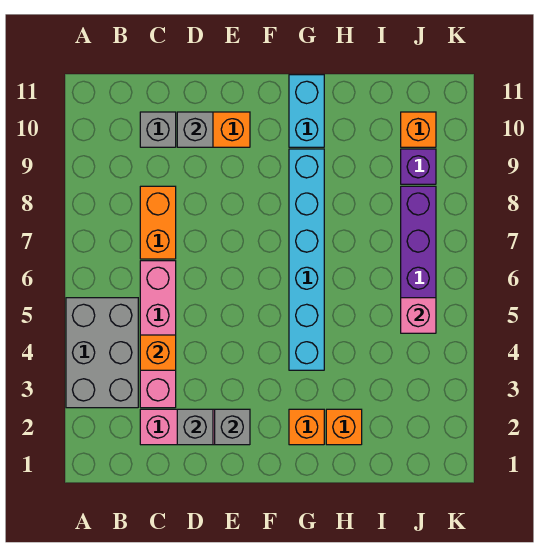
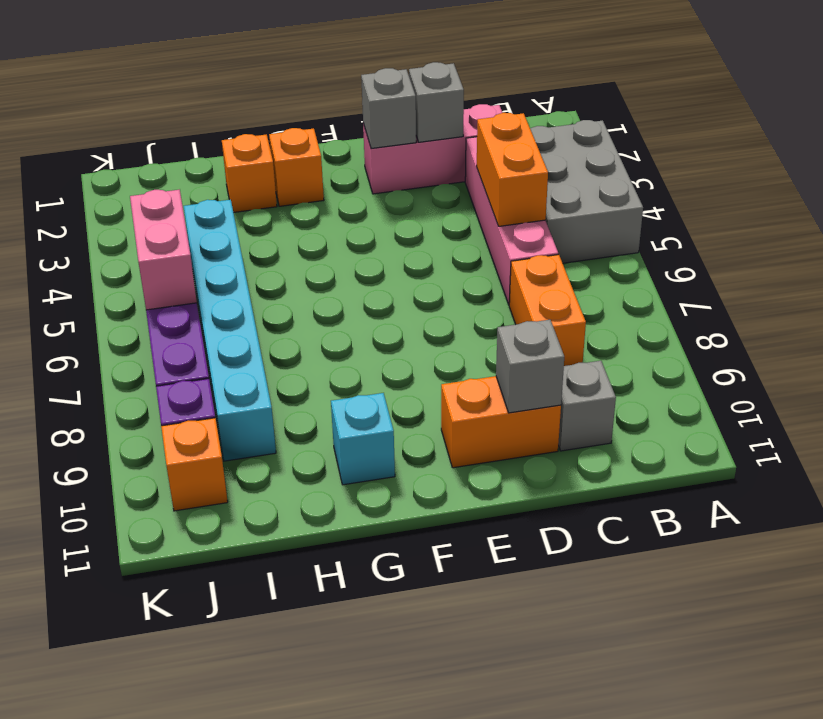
orange 1x1 brick [140,335,176,370] -> orange 1x2 brick [477,113,548,226]
cyan 1x6 brick [289,149,324,370] -> cyan 1x6 brick moved to [184,200,276,461]
cyan 1x2 brick [289,75,324,147] -> cyan 1x1 brick [331,393,395,485]
pink 1x1 brick [401,298,436,333] -> pink 1x2 brick [130,190,197,310]

